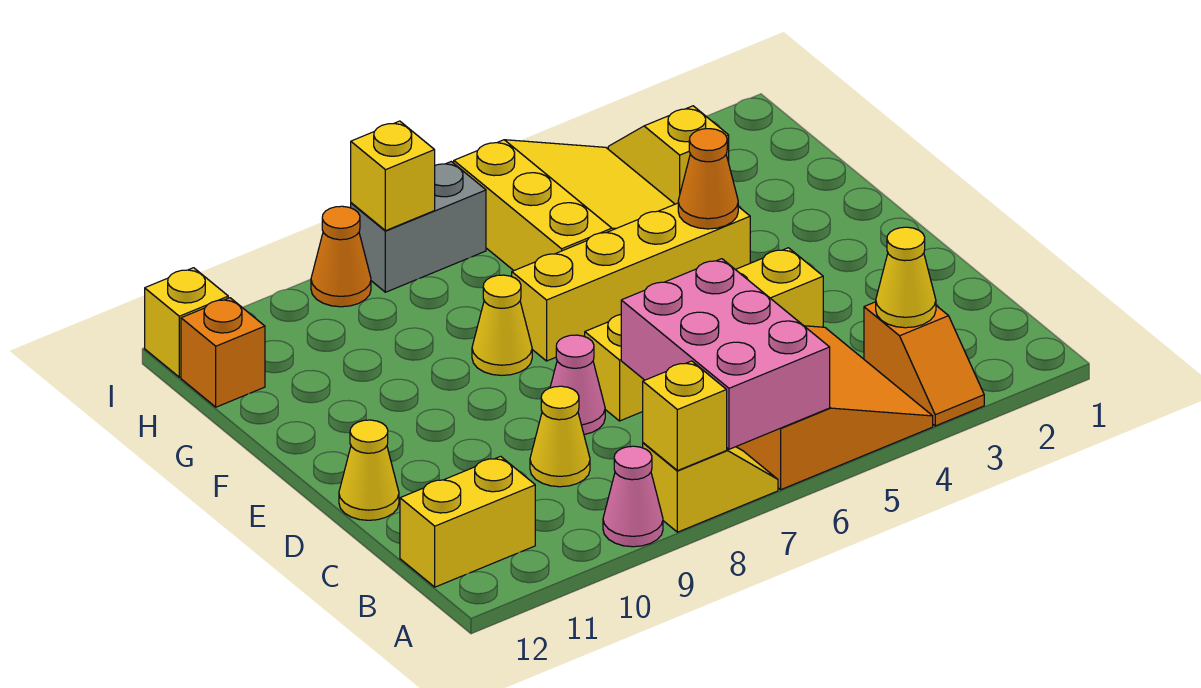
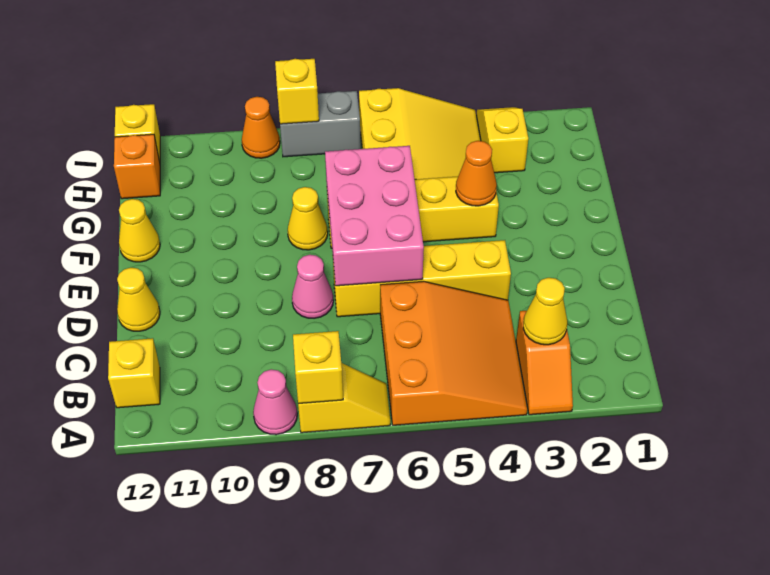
pink 2x3 brick [621,259,830,449] -> pink 2x3 brick moved to [325,146,424,286]
yellow 1x2 brick [400,456,535,587] -> yellow 1x1 brick [108,338,160,408]
yellow 1x1 cone [530,386,590,487] -> yellow 1x1 cone moved to [119,199,160,262]

